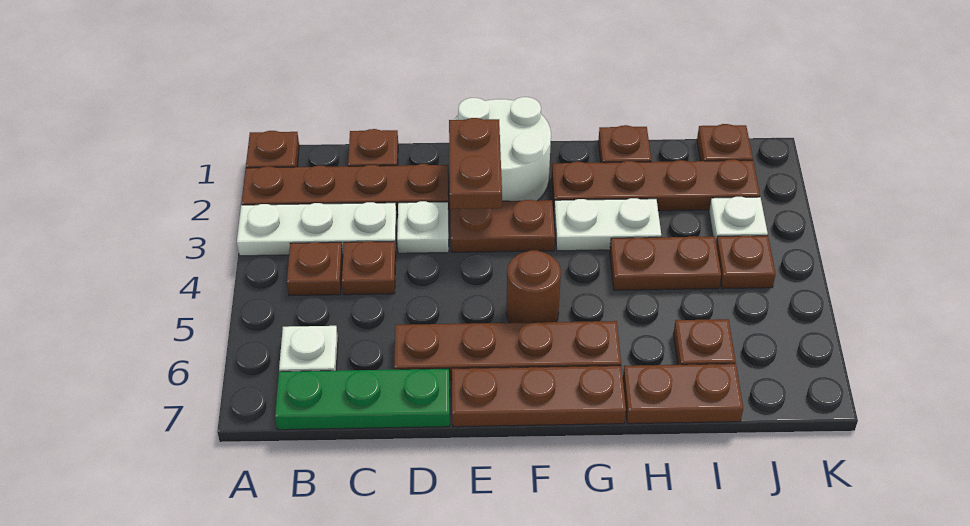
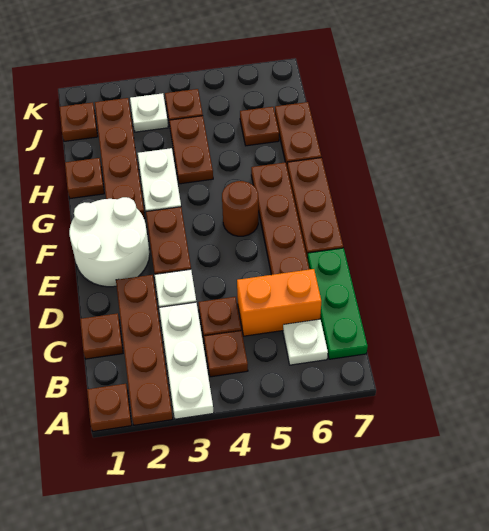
none -> orange 1x2 brick [237,269,321,336]
brown 1x2 plate [449,118,502,209] -> none

